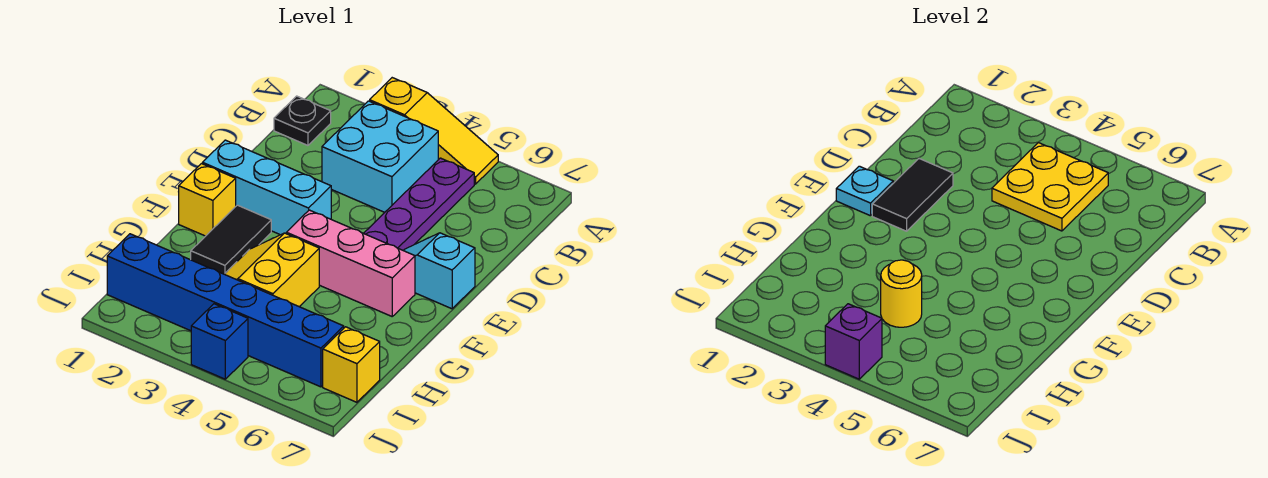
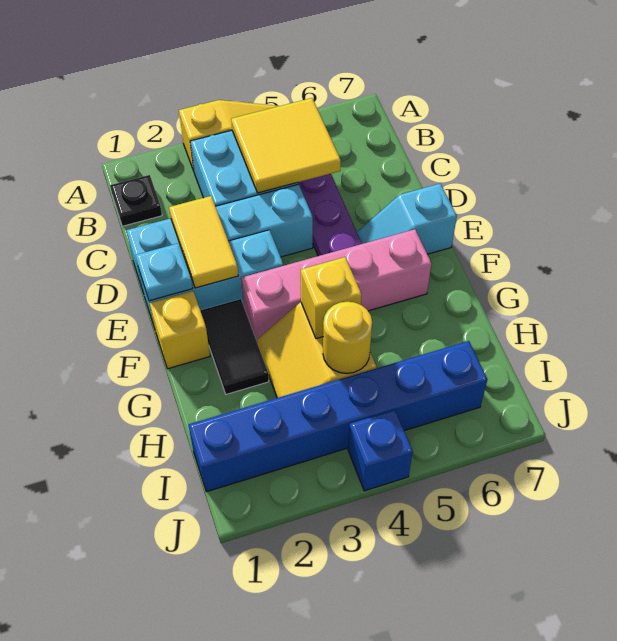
yellow 2x2 plate [992,143,1108,231] -> yellow 2x2 tile [231,98,341,193]
none -> cyan 1x4 brick [126,184,313,290]
black 1x2 tile [872,159,953,231] -> yellow 1x2 tile [169,196,238,288]
pink 1x3 brick [286,210,415,316] -> pink 1x4 brick [241,229,432,341]
yellow 1x1 brick [323,327,380,402] -> yellow 1x1 brick moved to [301,257,362,339]
purple 1x1 brick [825,304,882,379] -> none

